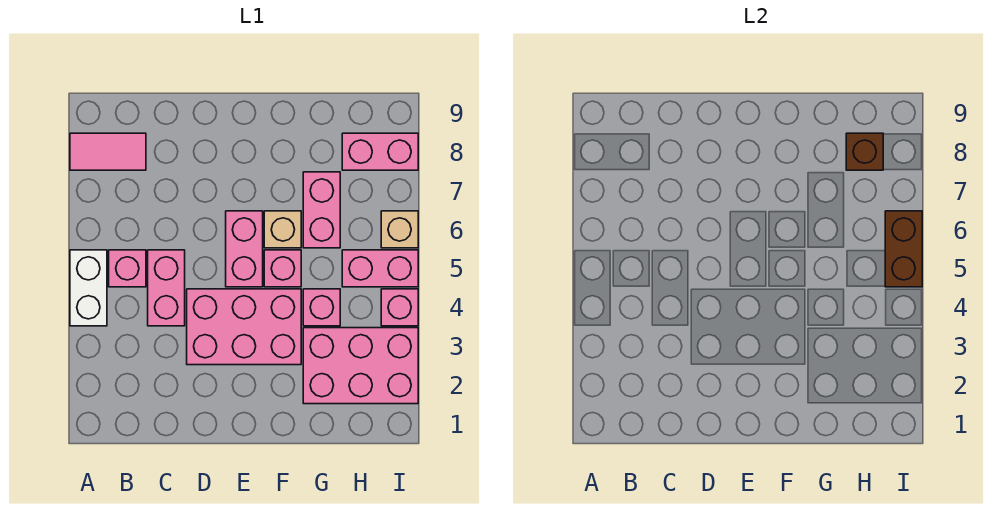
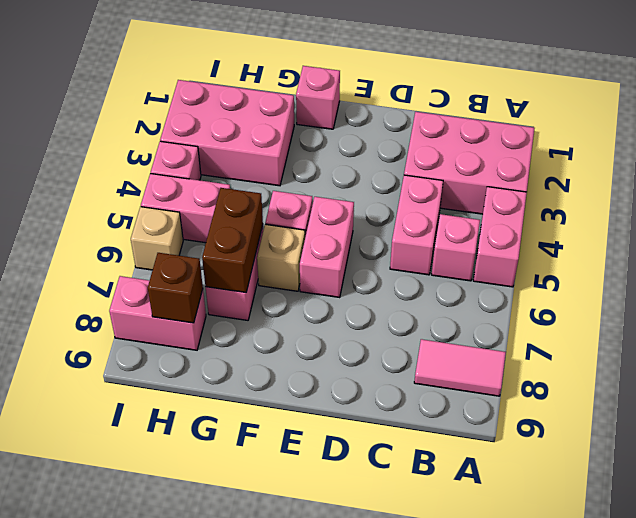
white 1x2 brick [70,250,107,326] -> pink 1x2 brick [473,187,527,287]
pink 2x3 brick [187,289,301,365] -> pink 2x3 brick moved to [404,112,535,214]
pink 1x1 brick [303,289,340,326] -> pink 1x1 brick moved to [296,66,340,129]
brown 1x2 brick [885,211,922,287] -> brown 1x2 brick moved to [202,188,263,293]

